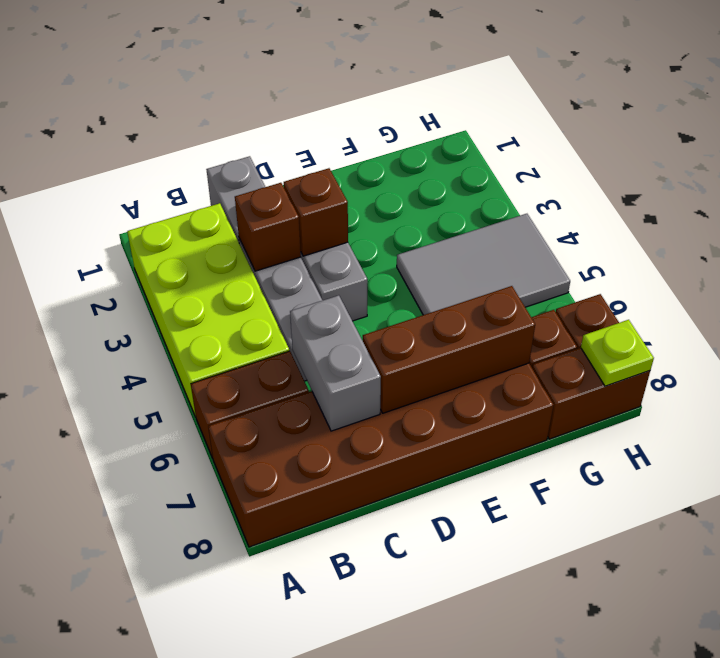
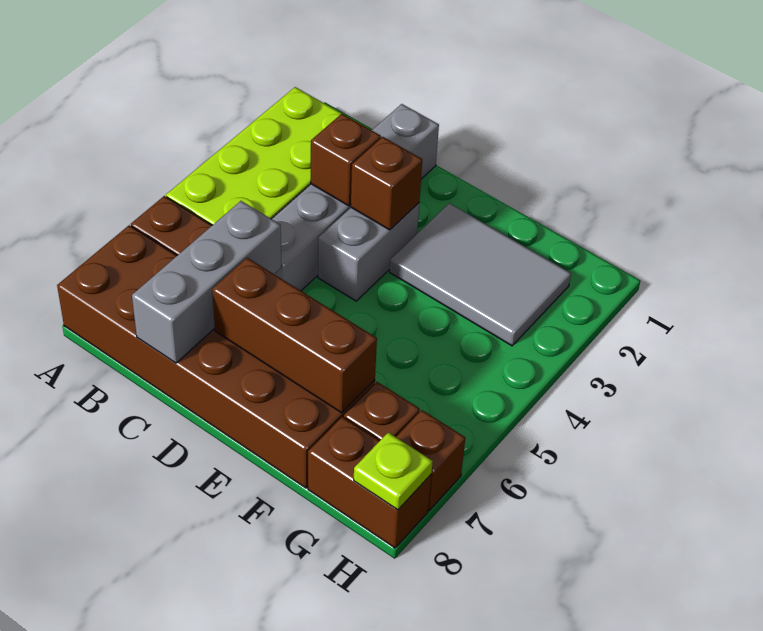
grey 1x2 brick [290,295,381,431] -> grey 1x3 brick [132,201,281,363]
grey 2x3 tile [397,214,570,315] -> grey 2x3 tile moved to [390,203,571,346]

